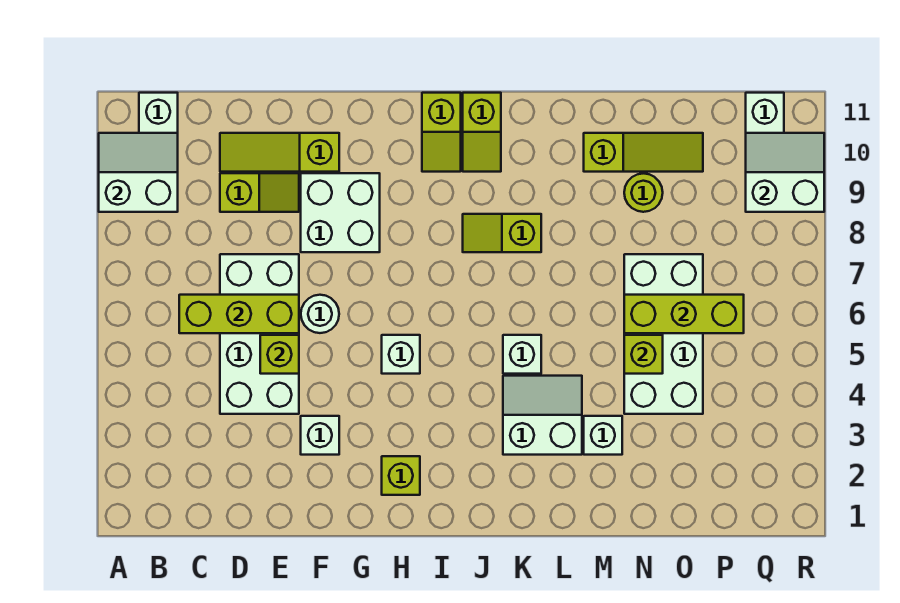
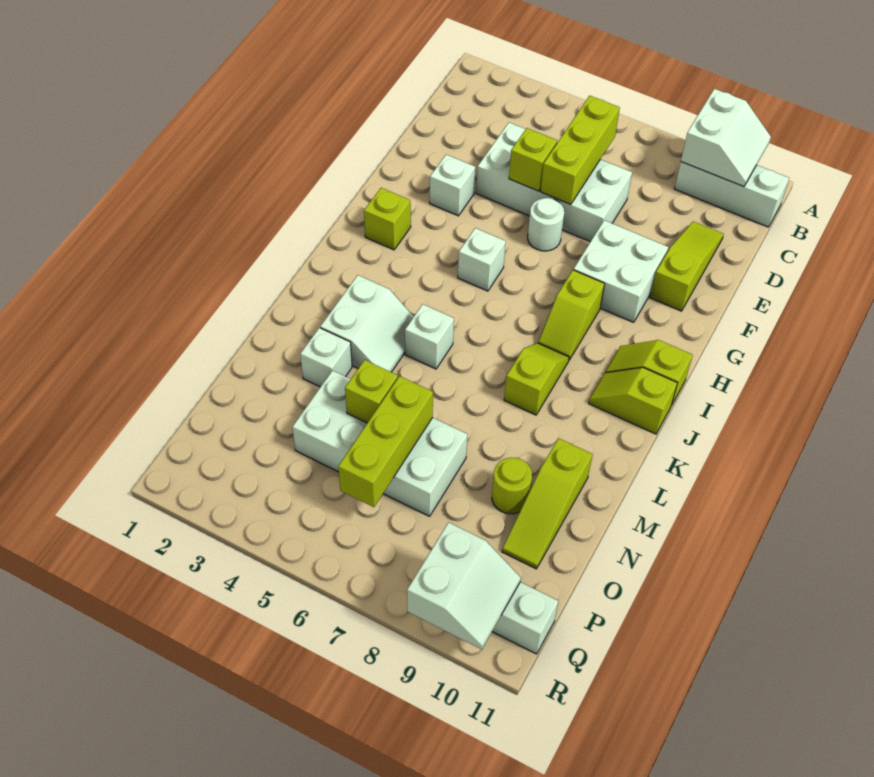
lime 1x2 slope [220,173,299,212] -> lime 1x2 slope moved to [538,270,605,360]

